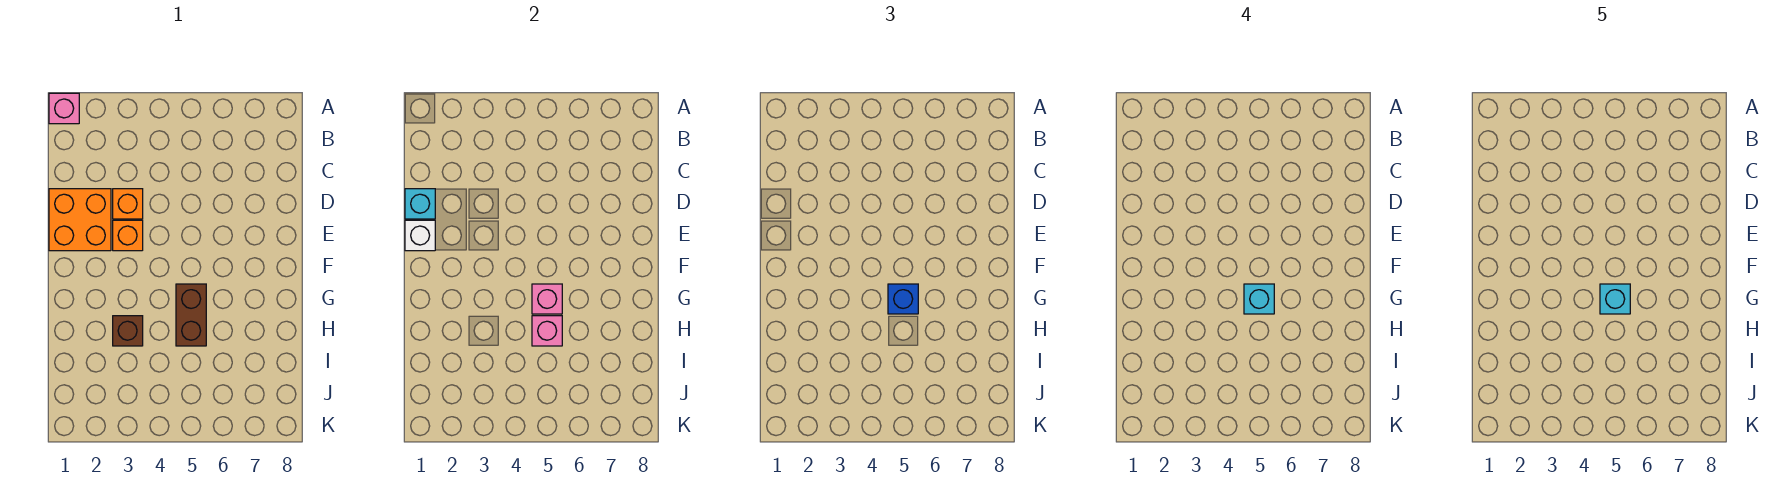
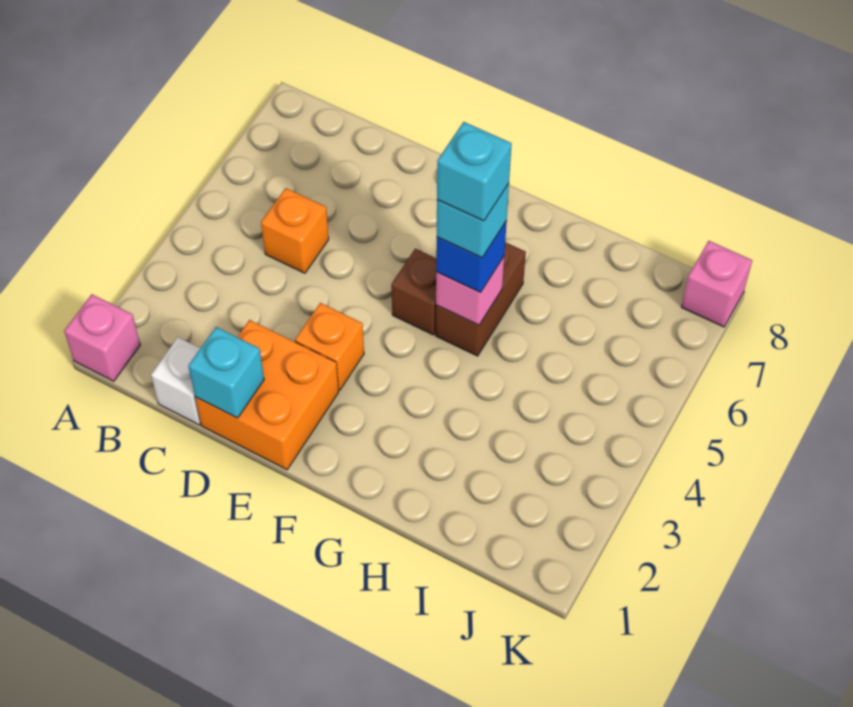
orange 1x1 brick [113,189,143,219] -> orange 1x1 brick moved to [261,188,329,273]
white 1x1 brick [405,220,435,251] -> white 1x1 brick moved to [151,337,201,425]
brown 1x2 brick [176,284,206,346] -> brown 1x2 brick turned to [436,242,526,356]
brown 1x1 brick [113,316,143,346] -> brown 1x1 brick moved to [391,249,436,335]
pink 1x1 brick [532,316,562,346] -> pink 1x1 brick moved to [681,241,752,327]

